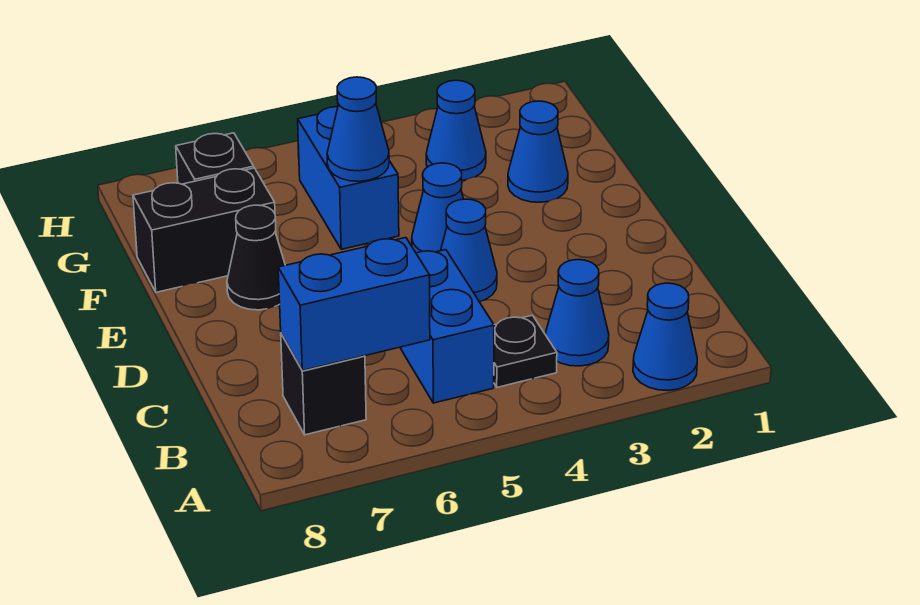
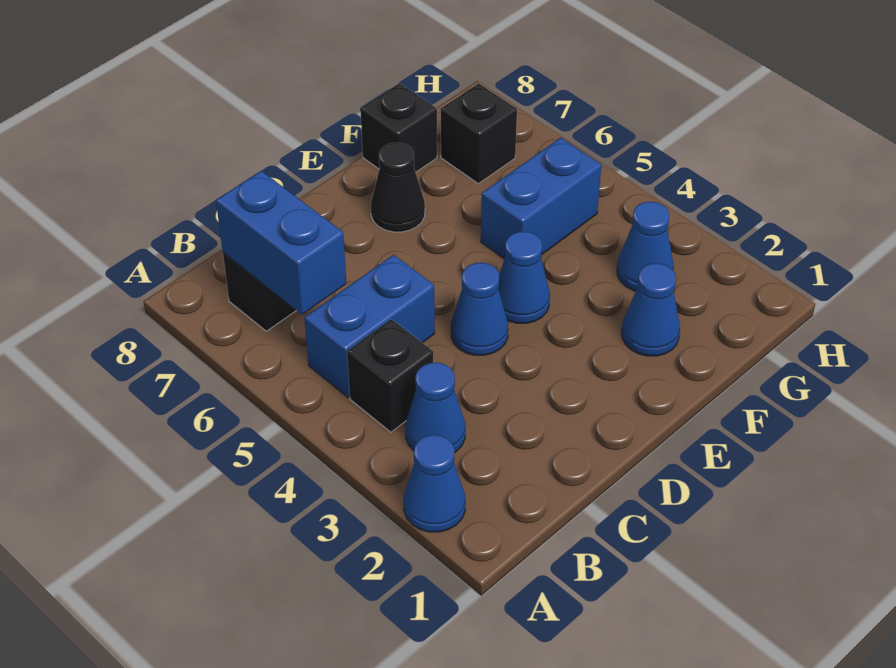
black 1x1 plate [494,315,557,387] -> black 1x1 brick [347,319,434,432]
blue 1x1 cone [327,77,389,181] -> none
black 1x2 brick [133,168,276,292] -> black 1x1 brick [360,83,437,172]

